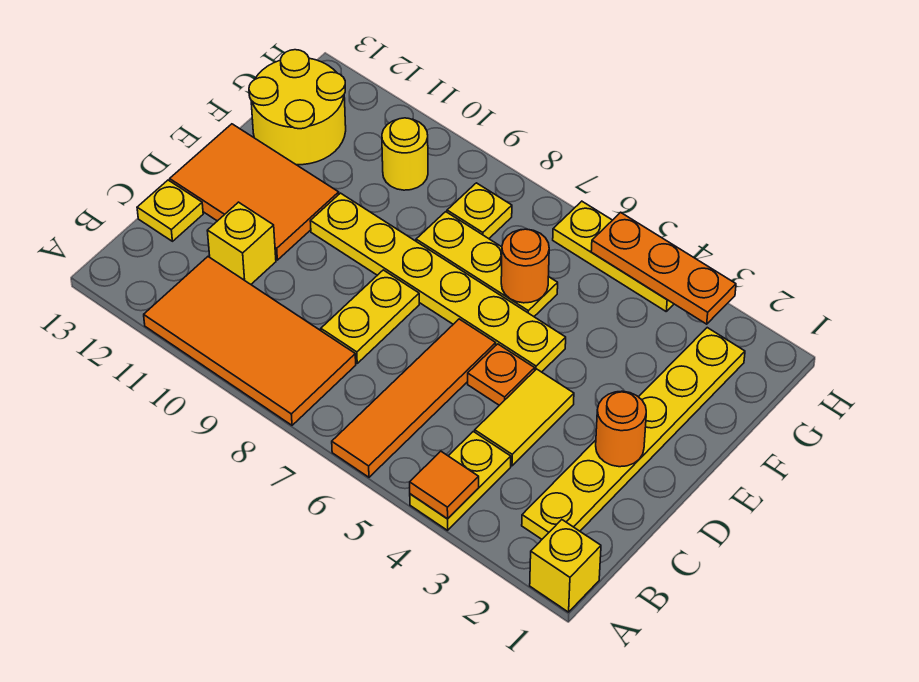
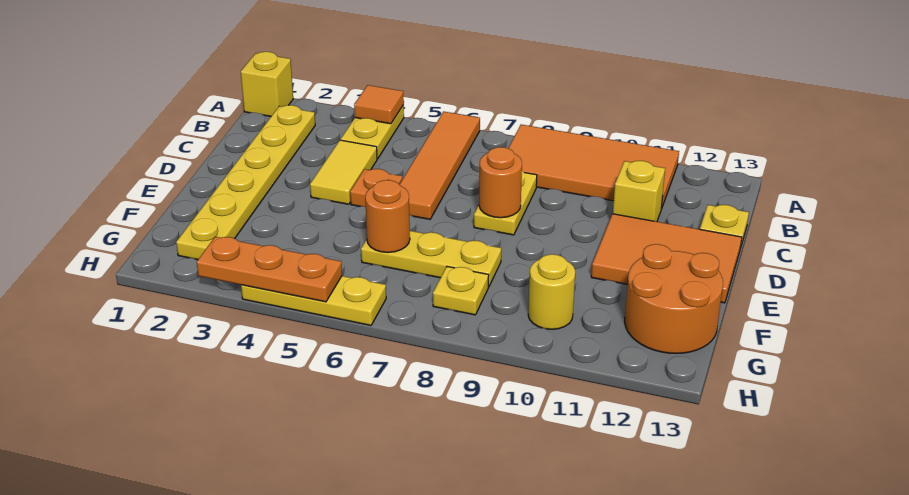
orange 1x1 round brick [596,391,646,467] -> orange 1x1 round brick moved to [479,147,522,218]
yellow 1x6 plate [310,193,566,372] -> none
yellow 2x2 round brick [249,50,346,165] -> orange 2x2 round brick [625,244,723,354]

